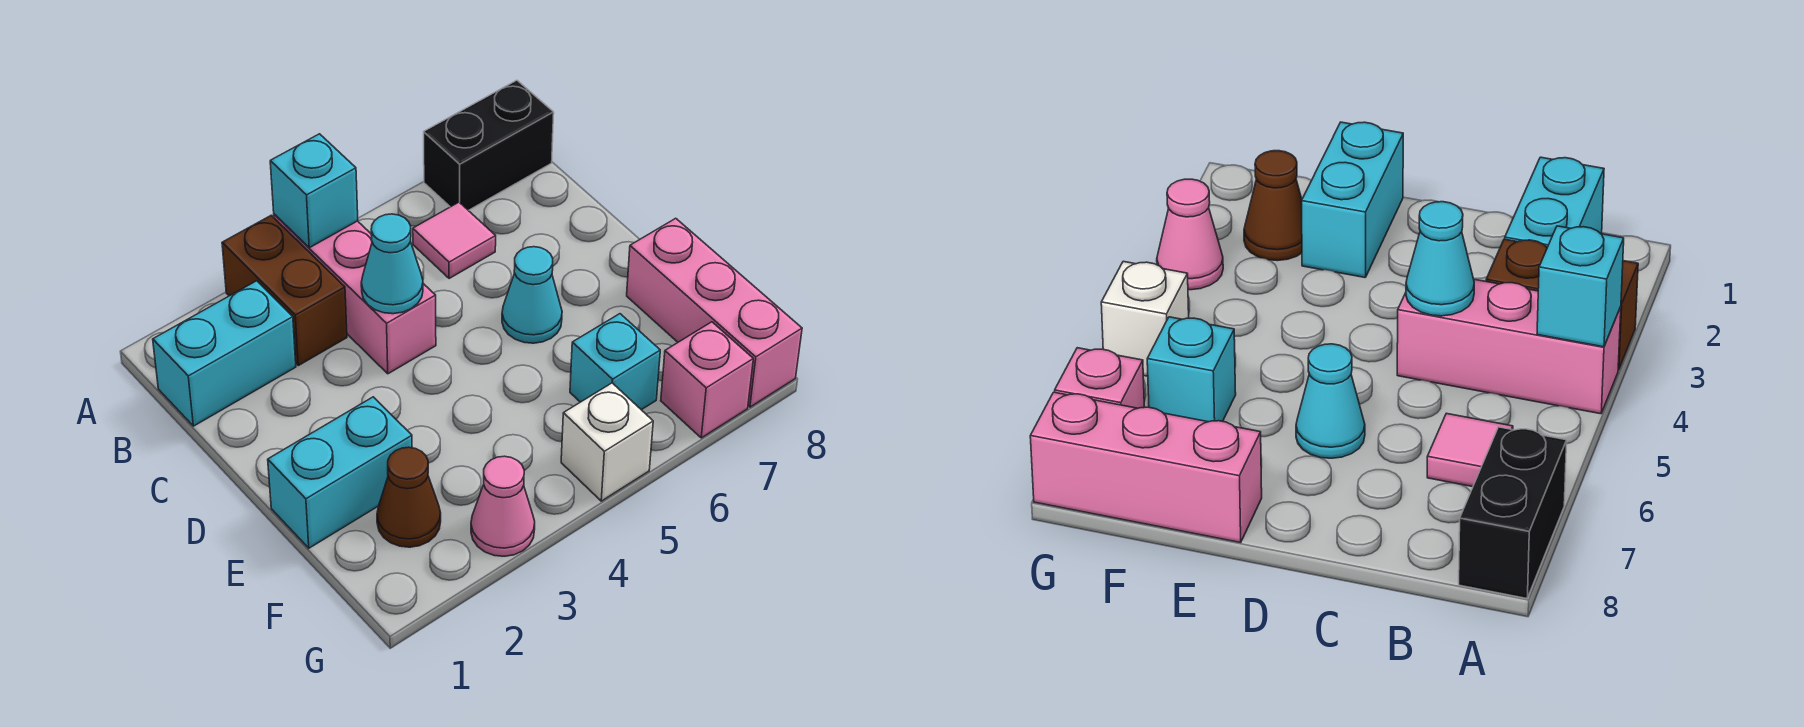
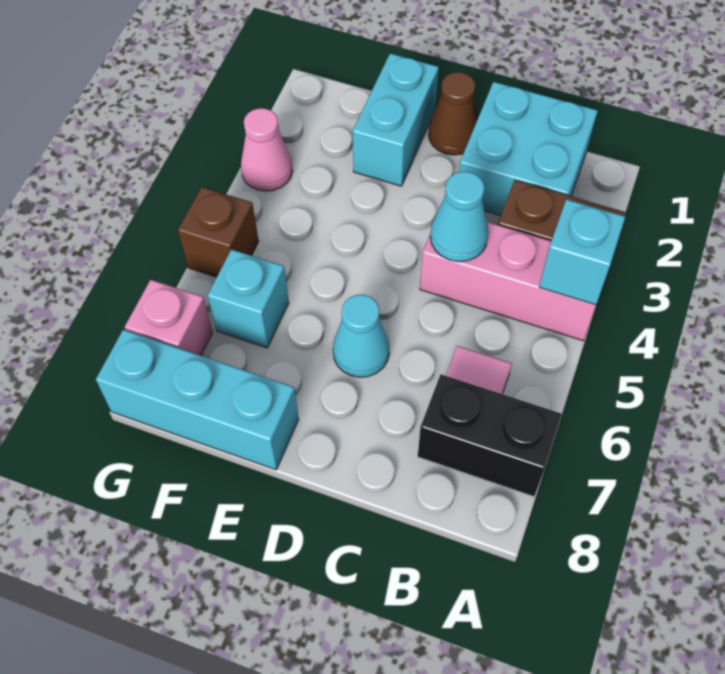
black 1x2 brick [424,80,554,210] -> black 1x2 brick turned to [418,374,562,497]
cyan 1x2 brick [153,281,296,426] -> cyan 2x2 brick [459,82,598,216]
pink 1x3 brick [627,218,802,407] -> cyan 1x3 brick [96,330,299,470]
brown 1x1 cone [377,447,441,547] -> brown 1x1 cone moved to [429,72,478,155]
white 1x1 brick [561,383,653,501] -> brown 1x1 brick [178,187,259,277]

